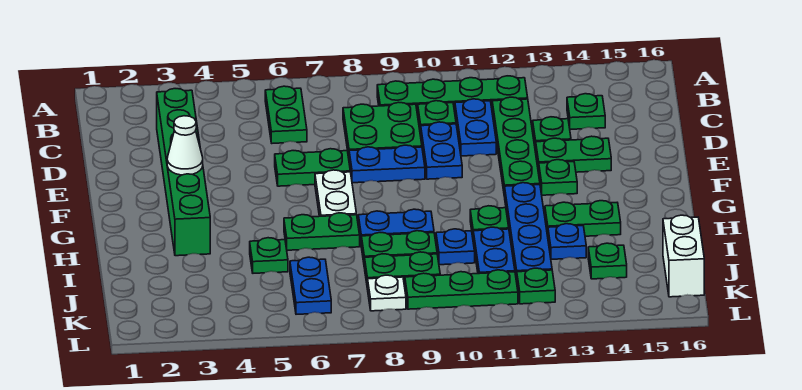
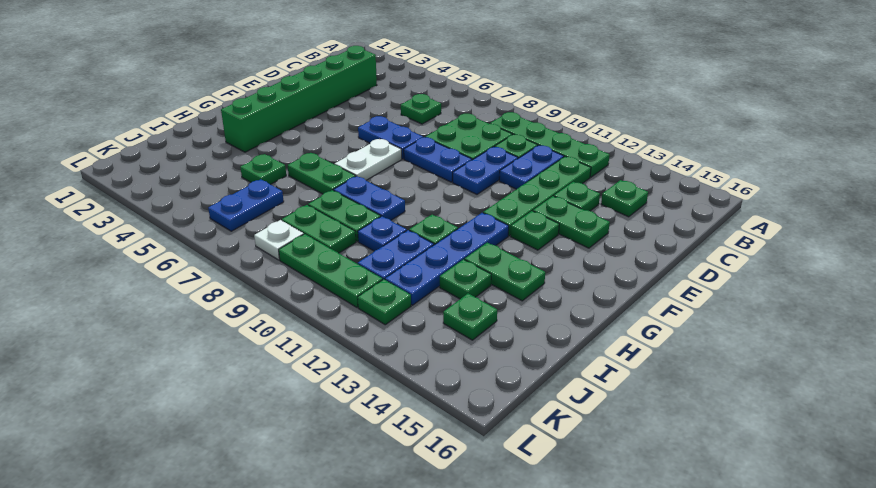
green 1x2 plate [265,86,307,143] -> green 1x1 plate [401,94,441,124]
green 1x2 plate [275,149,350,186] -> blue 1x2 plate [358,116,423,159]
white 1x1 cone [167,116,203,175] -> none
blue 1x1 plate [548,224,586,259] -> green 1x1 plate [440,259,491,299]
white 1x2 brick [663,215,704,297] -> none

